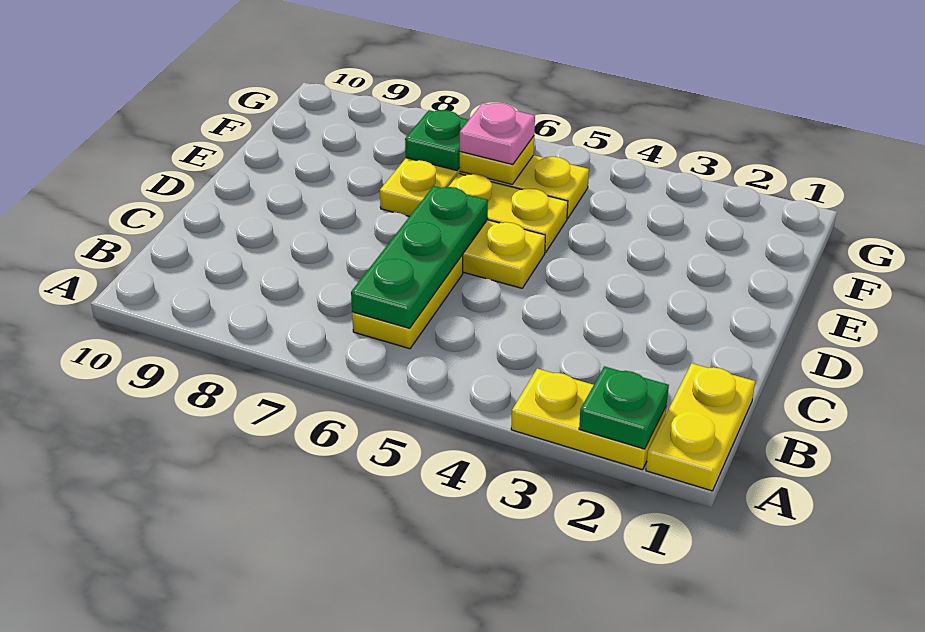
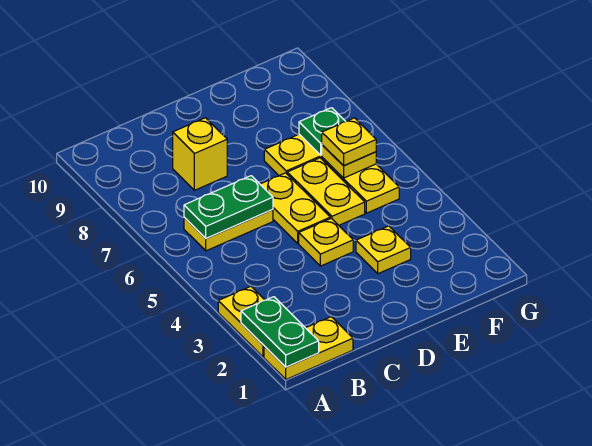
green 1x1 plate [579,366,669,449] -> green 1x2 plate [241,297,319,367]
green 1x3 plate [351,186,488,328] -> green 1x2 plate [184,176,273,238]
none -> yellow 1x1 brick [173,118,227,190]
none -> yellow 1x1 plate [299,218,353,266]
none -> yellow 1x1 plate [356,226,411,274]
pink 1x1 plate [460,103,535,165] -> yellow 1x1 plate [322,118,376,166]

